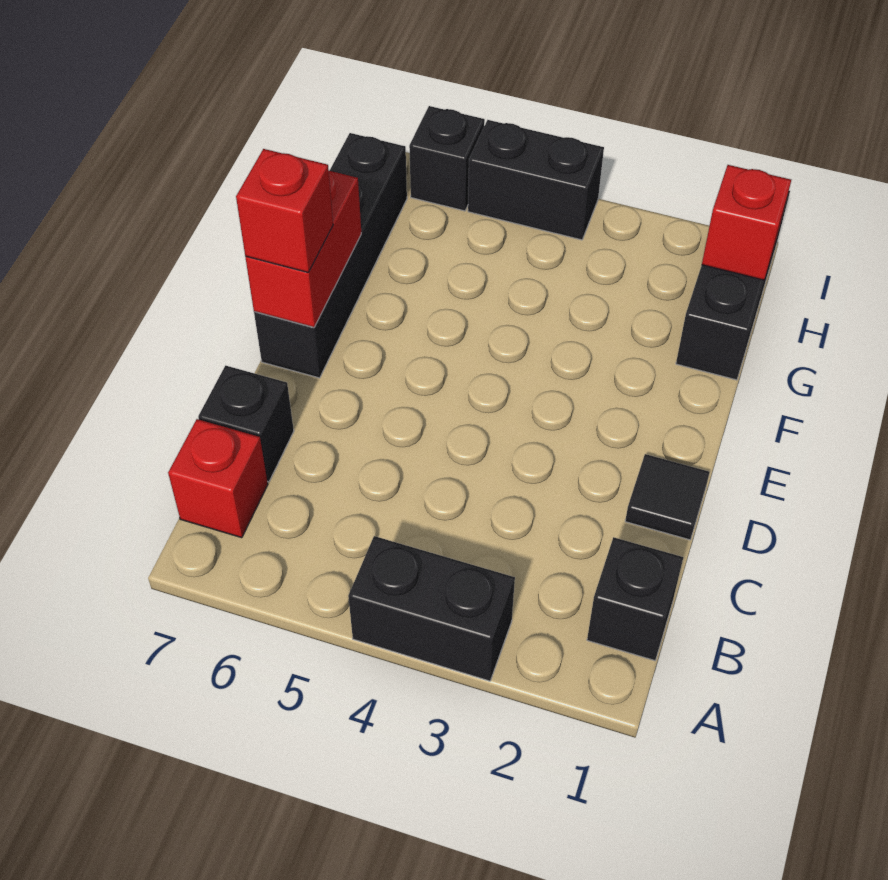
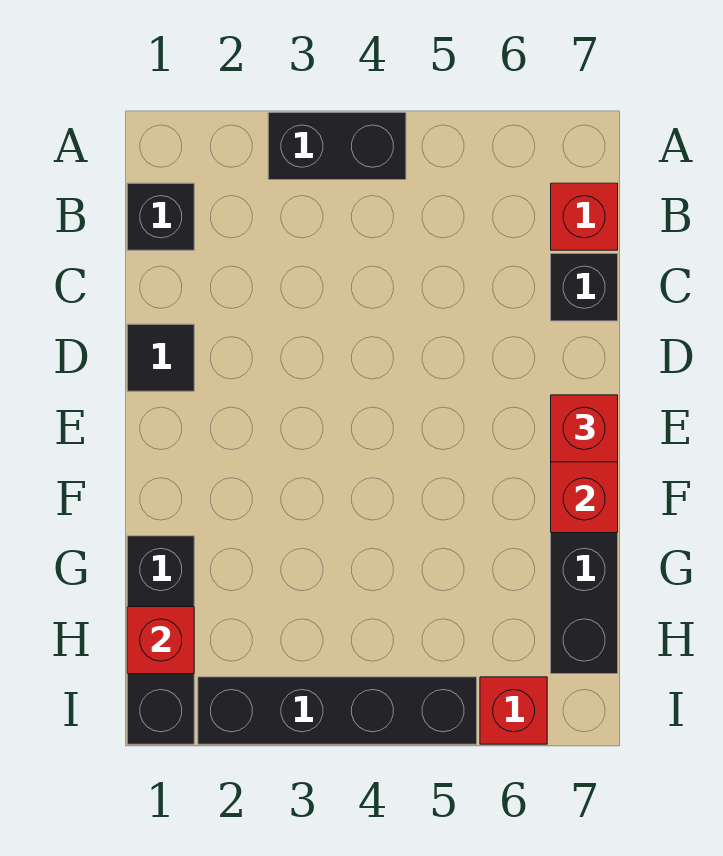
black 1x2 brick [468,120,604,240] -> black 1x4 brick [198,677,477,744]
black 1x1 brick [409,106,485,211] -> red 1x1 brick [480,677,547,744]

